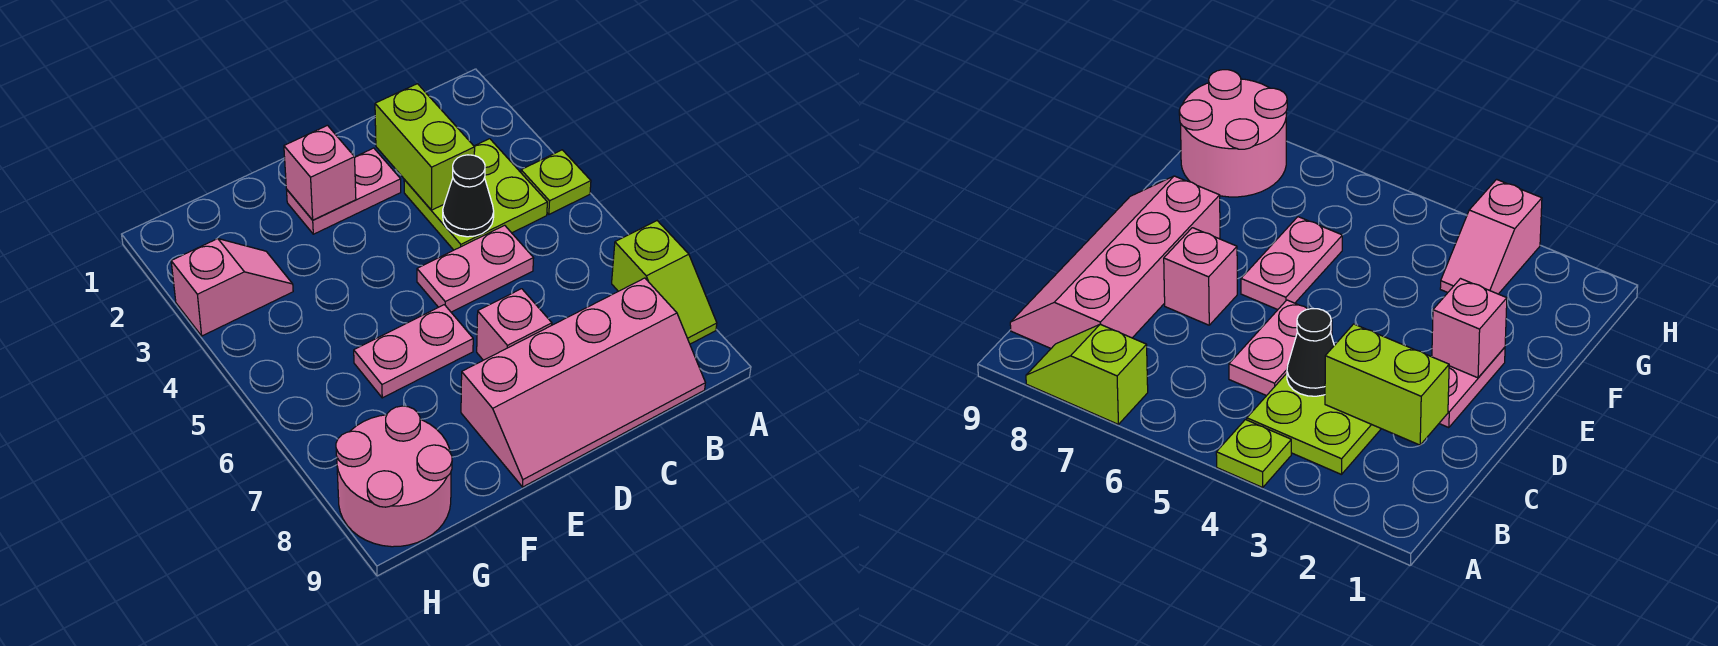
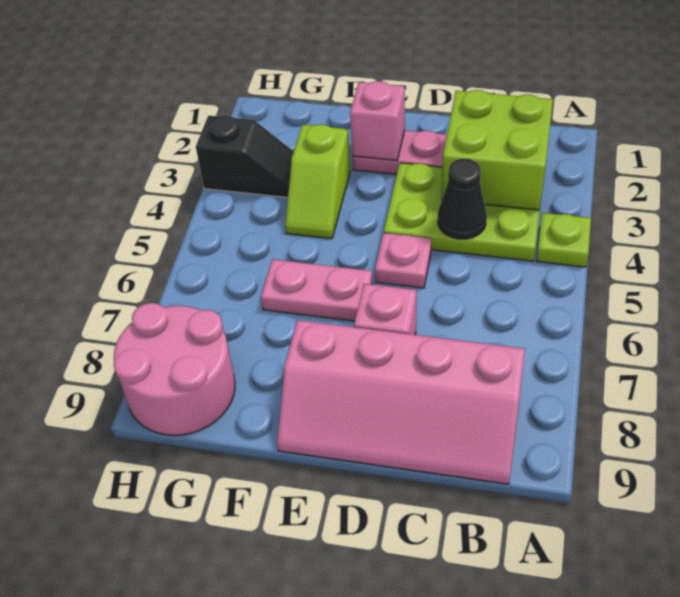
lime 1x2 slope [612,221,717,344] -> lime 1x2 slope moved to [285,124,350,239]
lime 2x2 plate [404,139,547,250] -> lime 2x3 plate [384,163,540,261]
lime 1x2 brick [375,84,475,210] -> lime 2x2 brick [441,90,553,210]
pink 1x2 plate [417,225,534,312] -> pink 1x1 plate [375,233,432,288]
pink 1x2 slope [171,239,293,336] -> black 1x2 slope [196,115,294,198]

